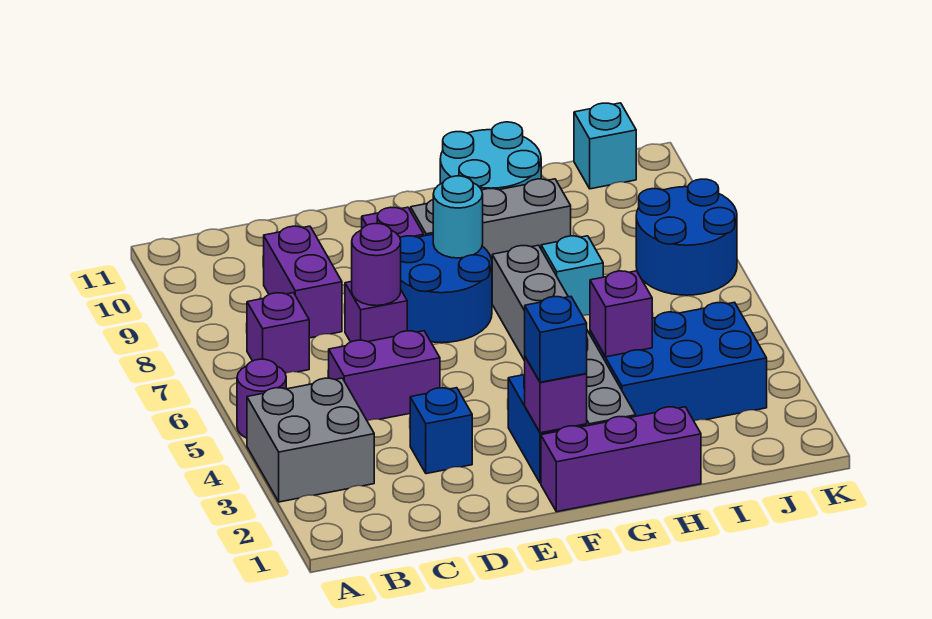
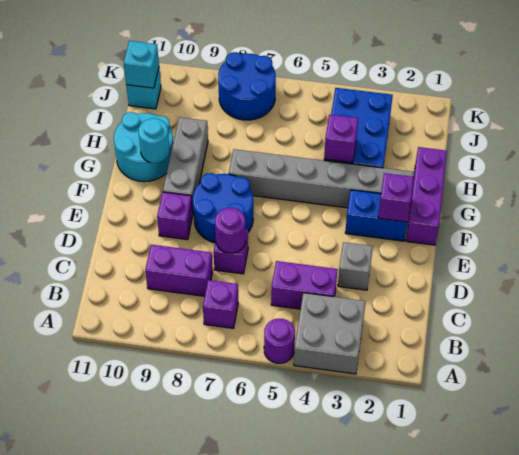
purple 1x2 brick [329,331,440,421] -> purple 1x2 brick turned to [271,261,338,309]
blue 1x1 brick [410,388,472,474] -> grey 1x1 brick [338,242,373,290]
blue 1x1 brick [525,297,587,382] -> none
cyan 1x1 round brick [433,176,483,258] -> cyan 1x1 round brick moved to [138,118,170,163]
cyan 1x1 brick [541,236,603,316] -> cyan 1x1 brick moved to [124,41,159,88]

